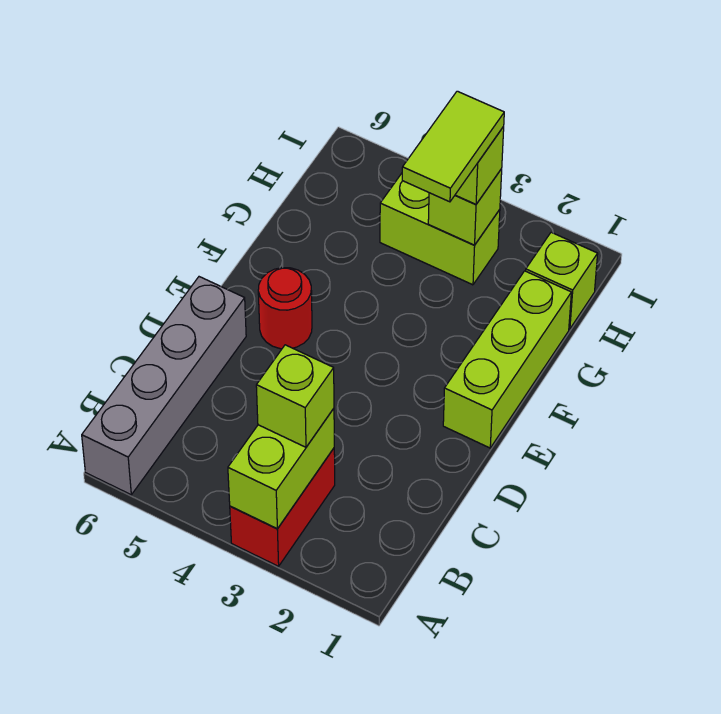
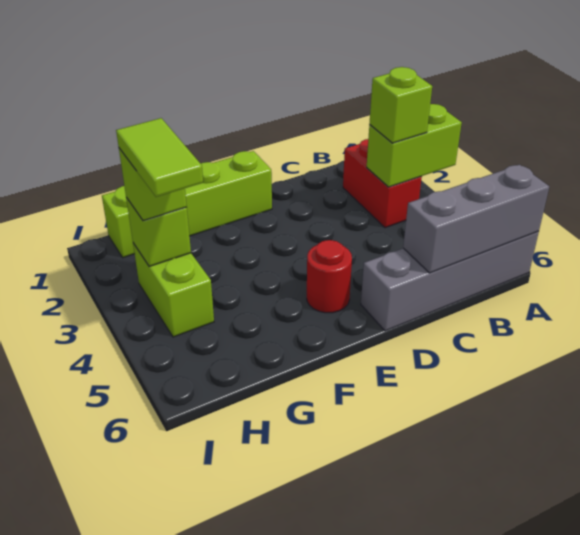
red 1x2 brick [230,448,335,566] -> red 1x2 brick turned to [343,139,422,228]
none -> grey 1x3 brick [403,165,549,273]
lime 1x2 tile [402,91,504,202] -> lime 1x2 tile turned to [116,118,203,197]

